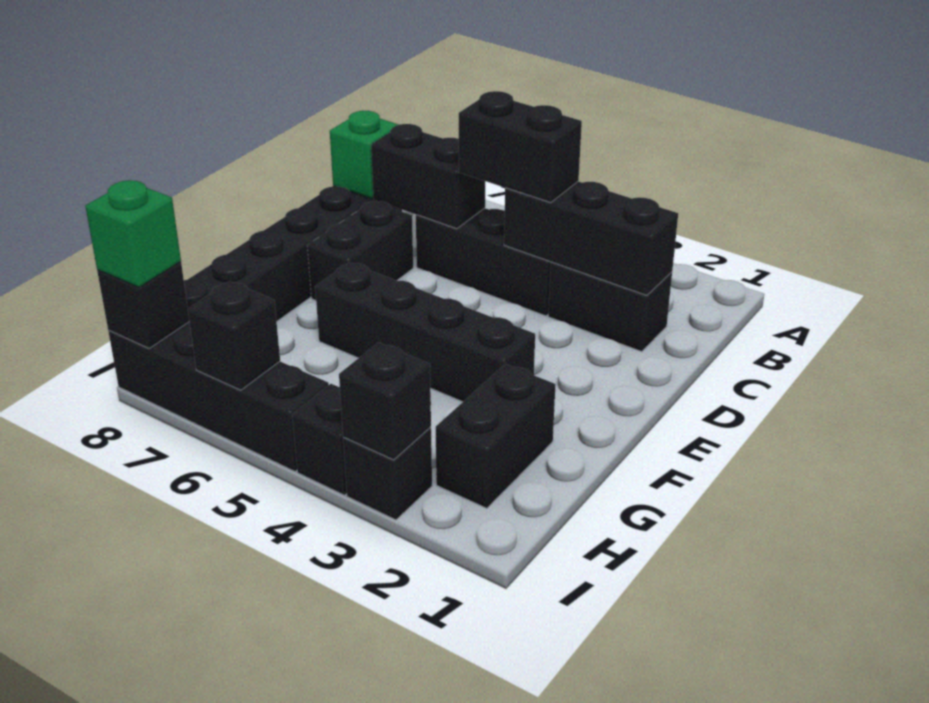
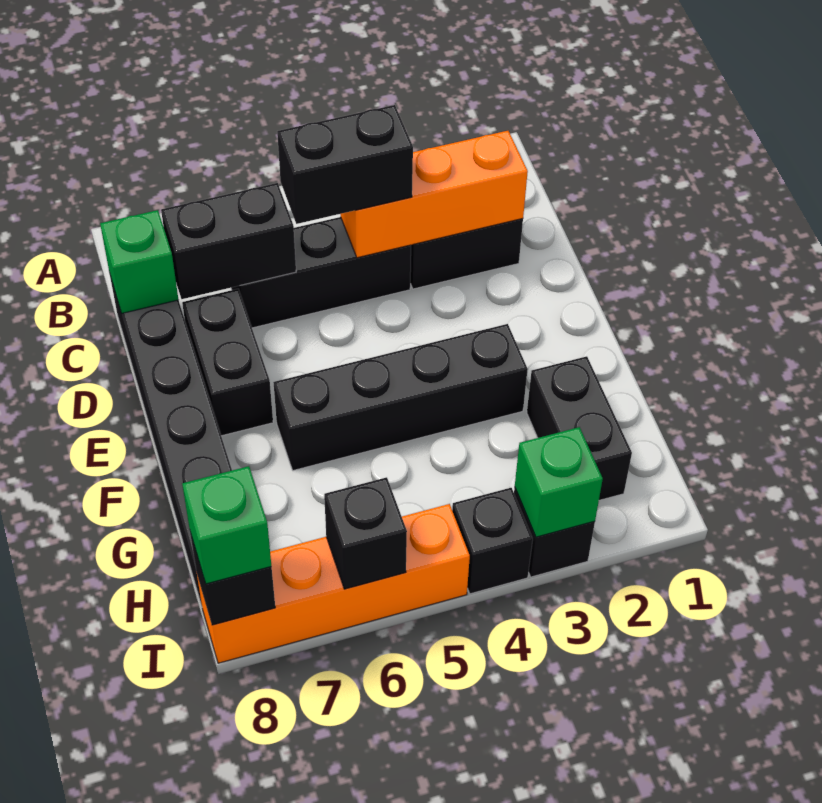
black 1x3 brick [504,181,678,295] -> orange 1x3 brick [340,131,528,258]
black 1x1 brick [339,343,431,460] -> green 1x1 brick [515,427,603,537]
black 1x4 brick [108,322,329,472] -> orange 1x4 brick [197,504,470,663]

